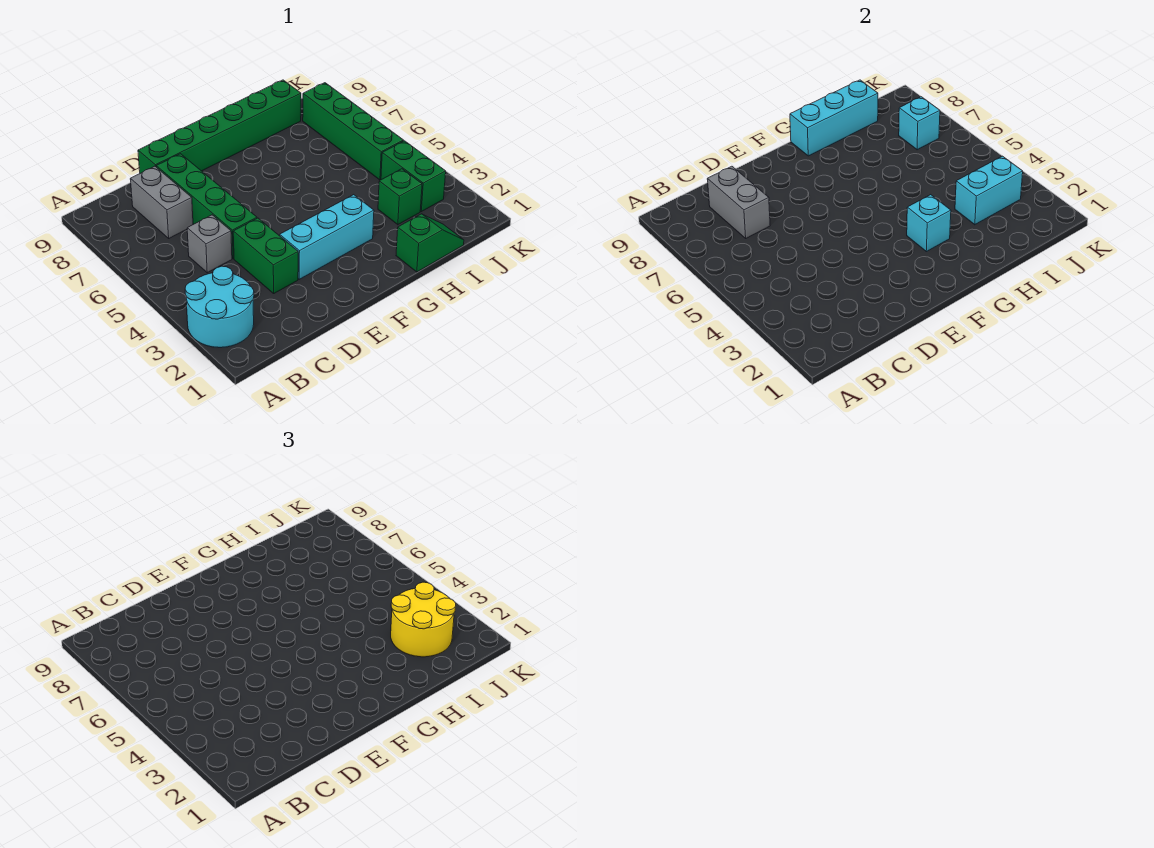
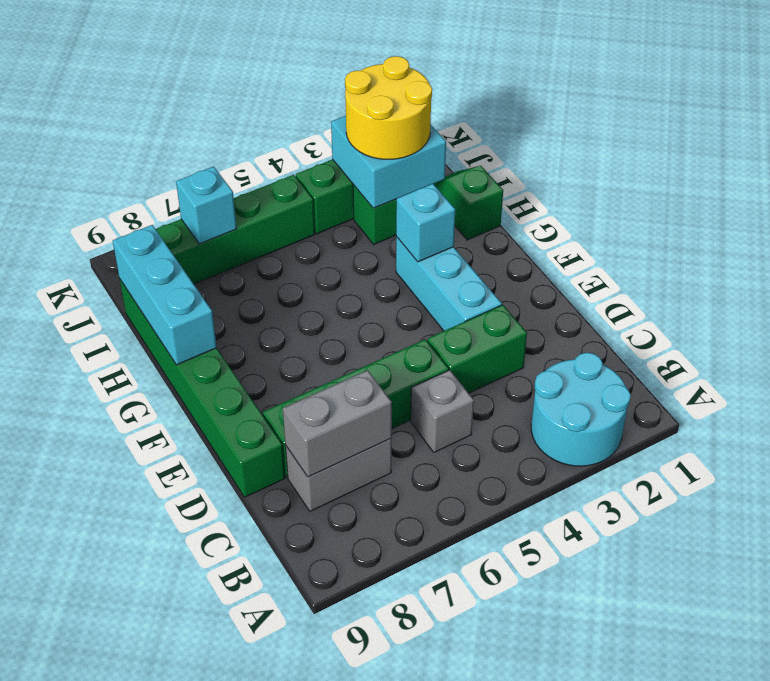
cyan 1x2 brick [955,156,1023,225] -> cyan 2x2 brick [331,116,446,208]

